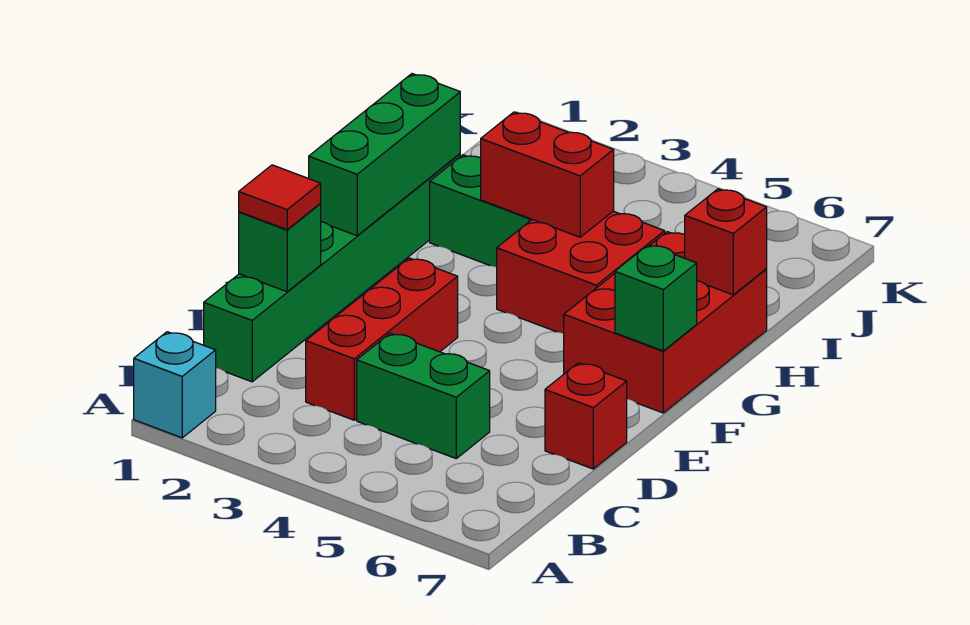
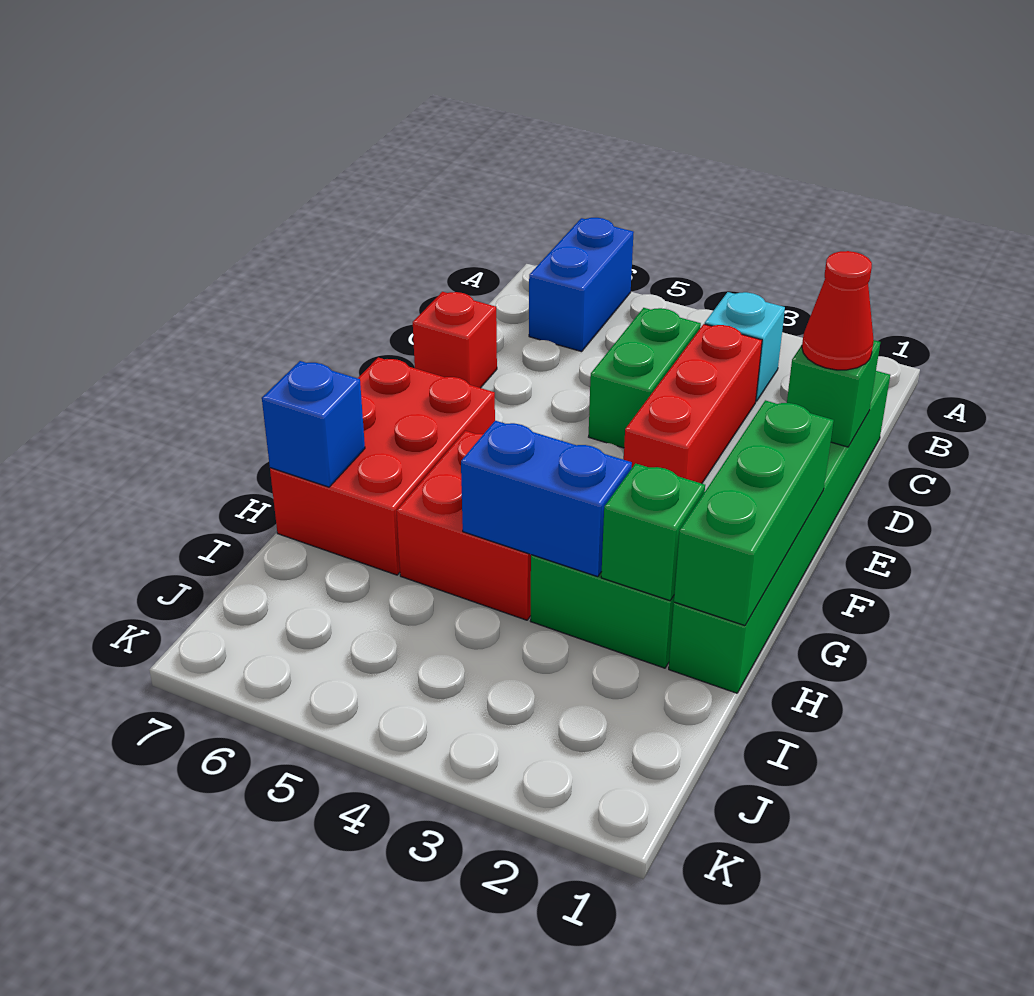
cyan 1x1 brick [134,332,216,438] -> cyan 1x1 brick moved to [705,292,785,401]
none -> blue 1x2 brick [529,218,634,352]
green 1x2 brick [357,333,490,458] -> green 1x2 brick turned to [589,308,701,448]
red 1x1 tile [239,165,321,230] -> red 1x1 cone [802,251,874,370]
green 1x1 brick [615,245,697,351] -> green 1x1 brick moved to [601,463,705,601]
red 1x2 brick [481,112,614,237] -> blue 1x2 brick [461,421,632,577]
red 1x1 brick [685,189,767,295] -> blue 1x1 brick [262,361,365,487]

